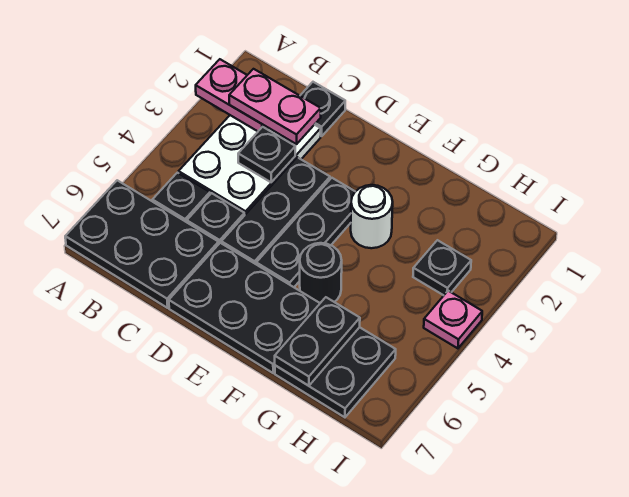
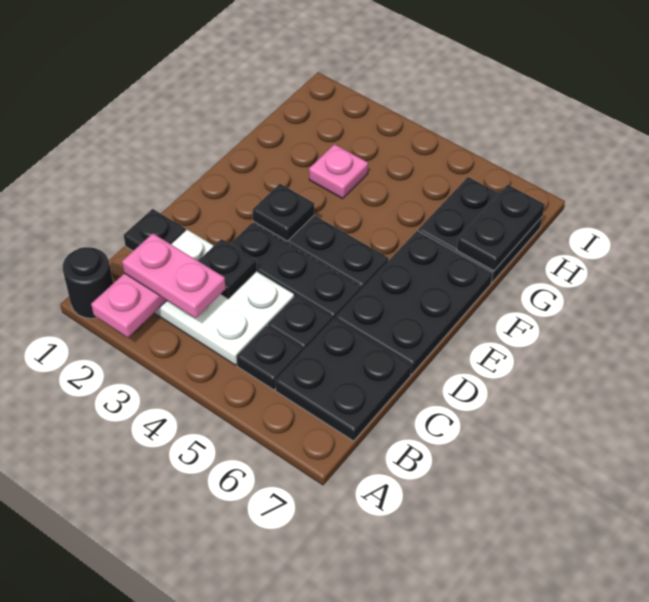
black 2x3 plate [65,180,219,308] -> black 2x2 plate [275,318,412,441]
pink 1x2 plate [229,69,321,144] -> pink 1x2 plate turned to [122,234,226,318]
white 1x1 round brick [351,185,393,248] -> none
black 1x1 round brick [300,243,342,303] -> black 1x1 round brick moved to [63,247,113,318]
black 1x2 plate [275,297,360,386] -> black 1x2 plate turned to [457,185,545,271]
black 1x1 plate [413,240,471,295] -> black 1x1 plate moved to [253,184,314,241]
pink 1x1 plate [424,291,482,348] -> pink 1x1 plate moved to [309,144,368,199]

